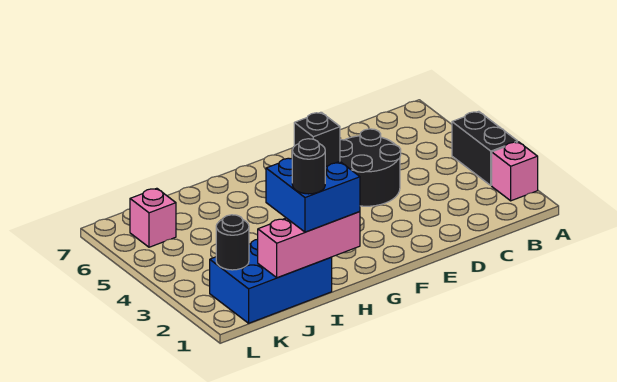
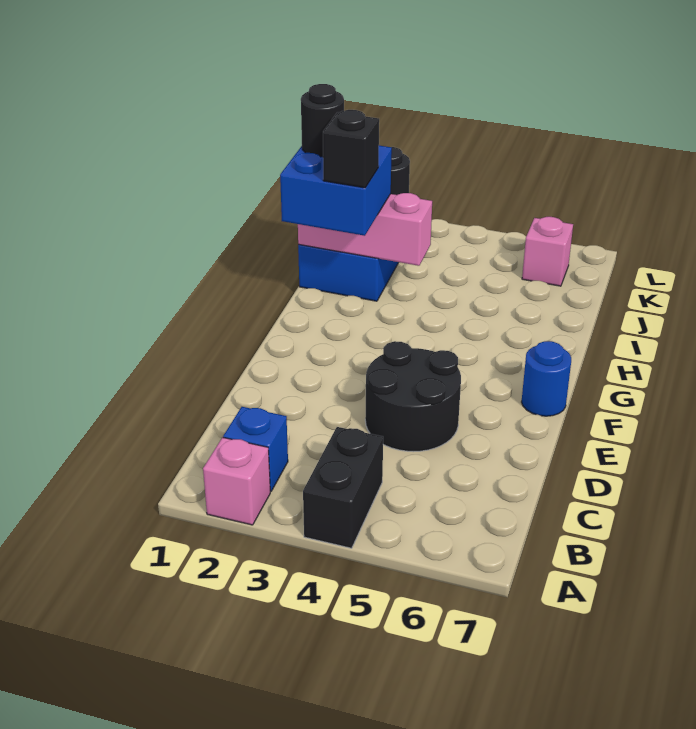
black 1x2 brick [452,111,518,185] -> black 1x2 brick turned to [303,427,383,548]
none -> blue 1x1 brick [223,407,288,491]
none -> blue 1x1 round brick [522,341,571,416]
pink 1x3 brick [258,211,360,278] -> pink 1x3 brick turned to [298,193,432,266]

